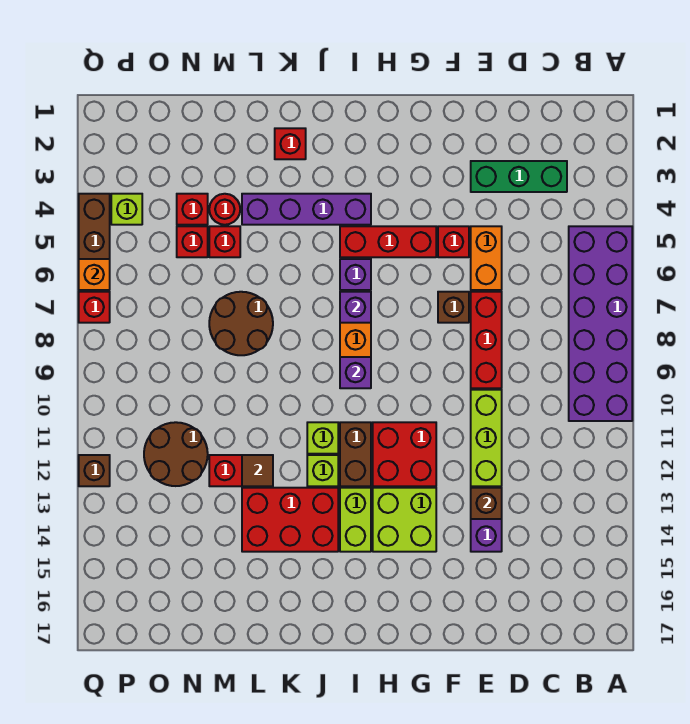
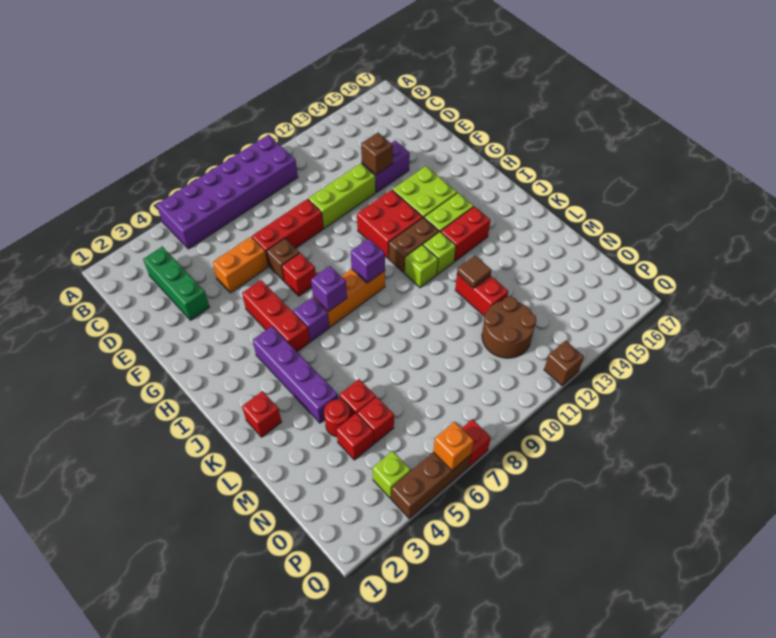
red 1x1 brick [438,226,469,257] -> red 1x1 brick moved to [282,253,316,296]
red 2x3 brick [242,488,338,552] -> red 1x2 brick [441,207,490,261]
brown 2x2 round brick [209,292,273,355] -> none

